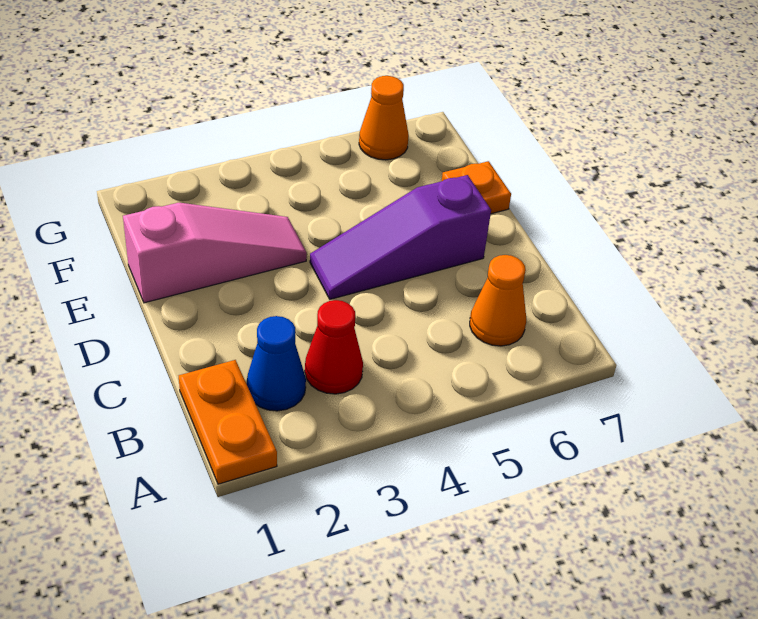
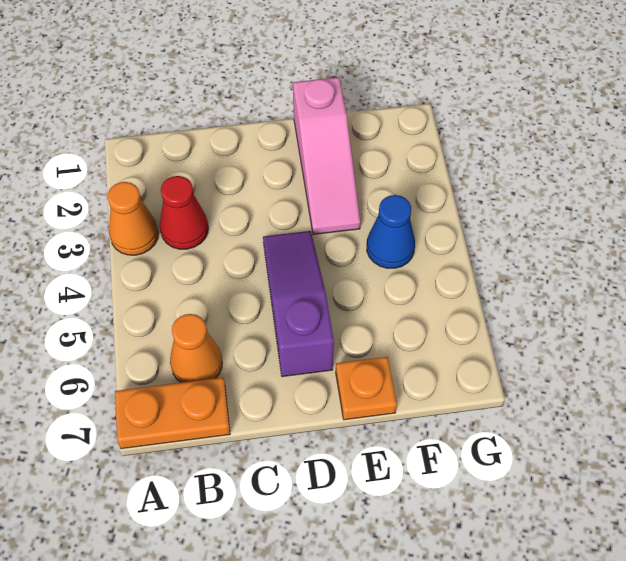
orange 1x2 plate [179,360,277,484] -> orange 1x2 plate moved to [115,377,230,449]
blue 1x1 cone [247,316,306,411] -> blue 1x1 cone moved to [367,195,415,268]
orange 1x1 cone [359,76,409,160] -> orange 1x1 cone moved to [107,182,158,255]

